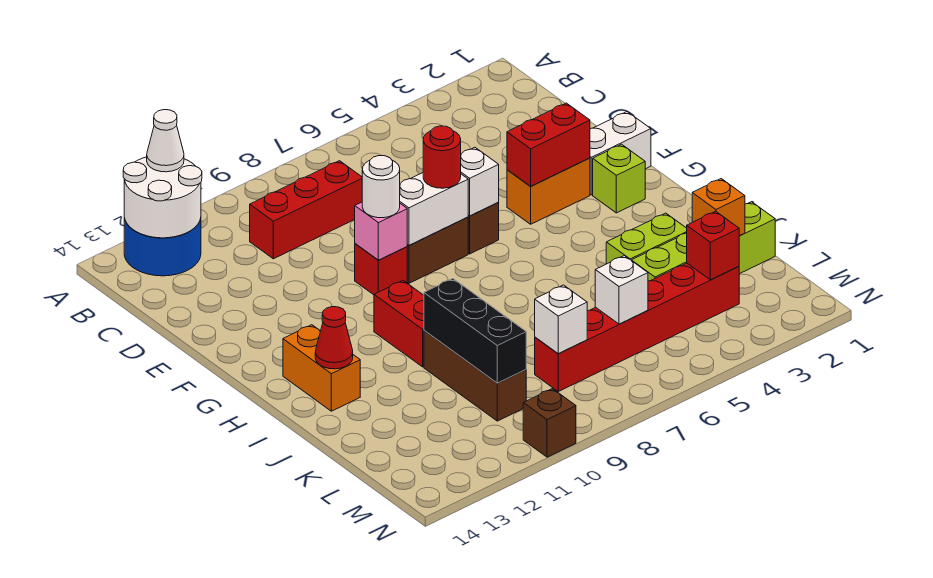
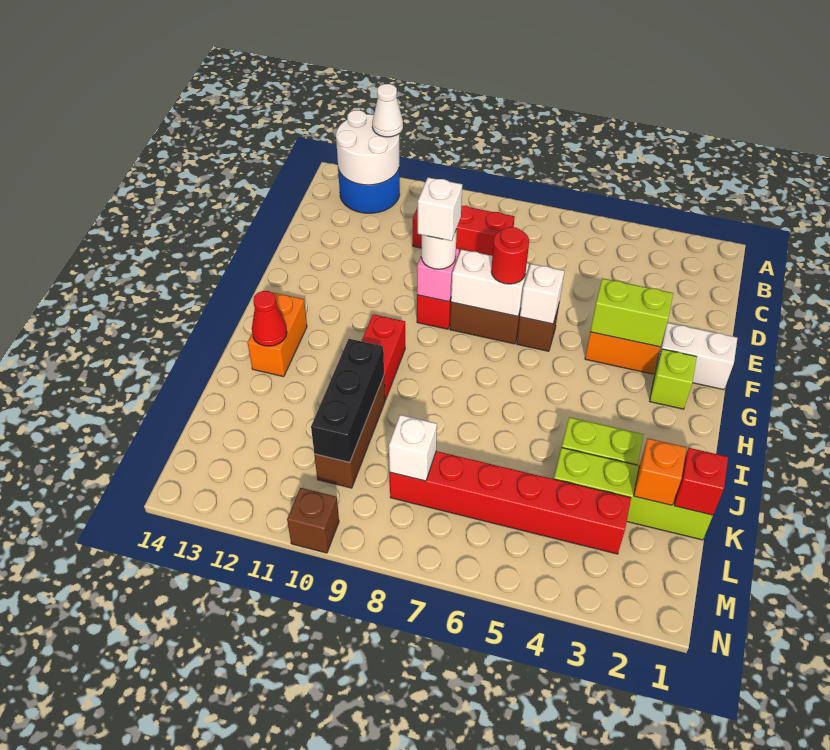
red 1x2 brick [507,103,590,186] -> lime 1x2 brick [590,278,673,347]
red 1x1 brick [687,211,739,280] -> red 1x1 brick moved to [674,448,728,515]
white 1x1 brick [595,256,648,324] -> white 1x1 brick moved to [418,178,462,241]

